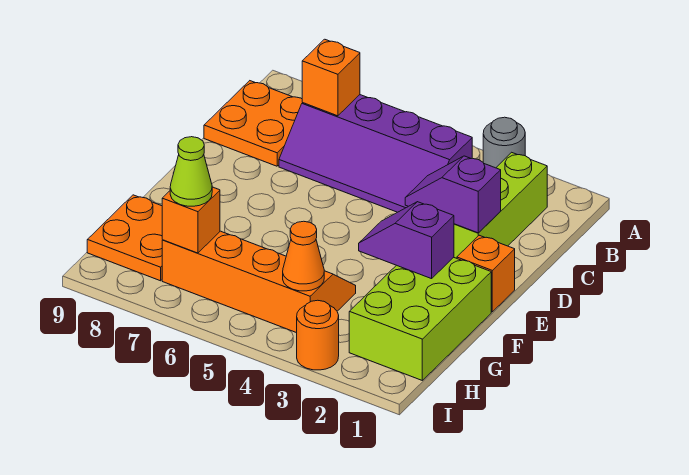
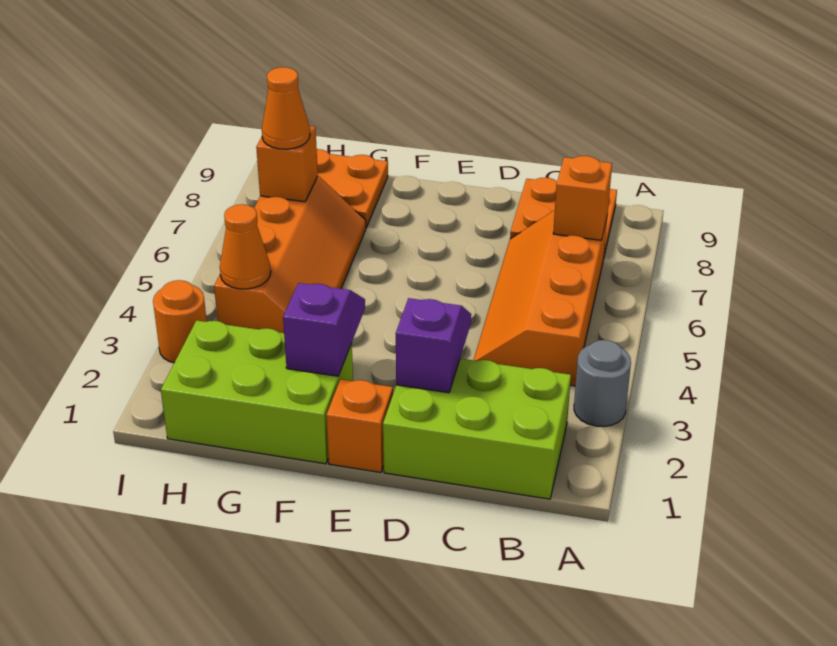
lime 1x3 brick [454,152,547,258] -> lime 2x3 brick [383,359,571,499]
purple 2x4 slope [279,95,472,212] -> orange 2x4 slope [474,210,608,386]
lime 1x1 cone [170,137,212,206] -> orange 1x1 cone [262,67,310,149]

